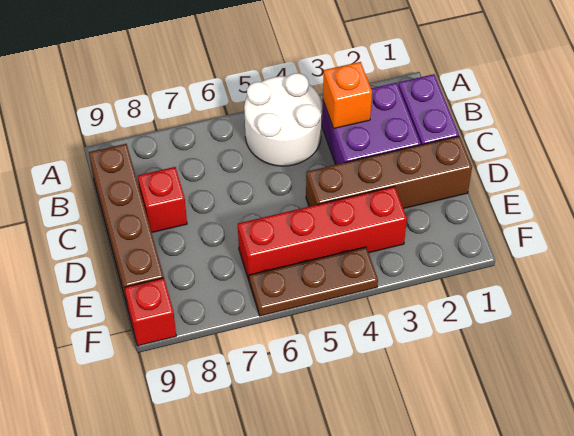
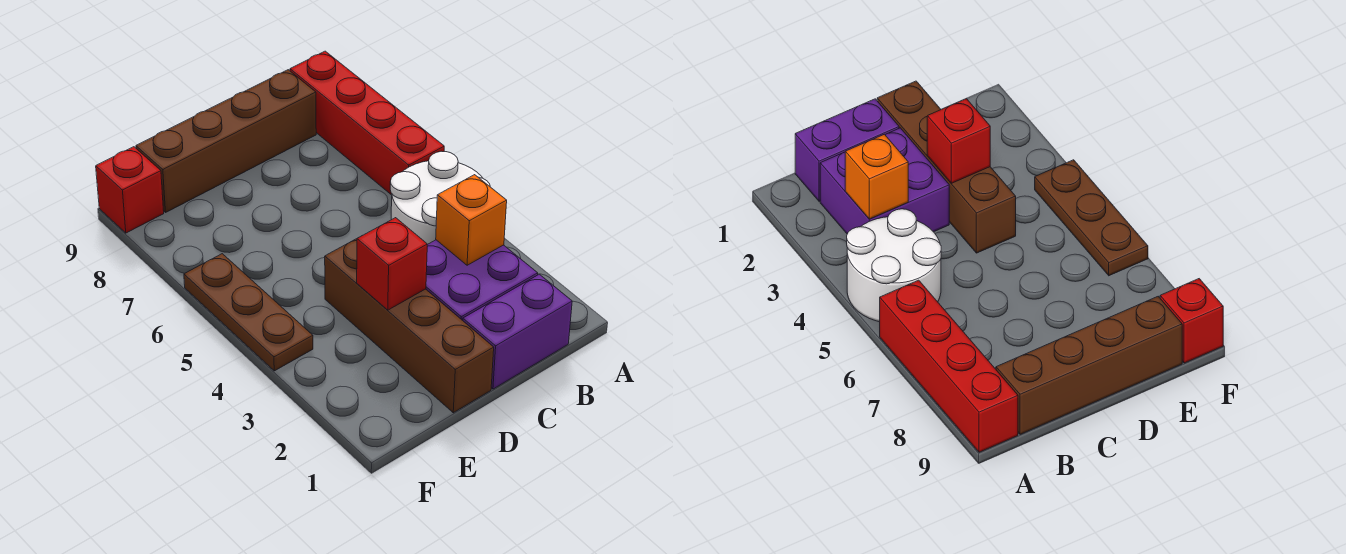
red 1x1 brick [138,167,187,233] -> red 1x1 brick moved to [357,218,427,310]
red 1x4 brick [238,187,407,280] -> red 1x4 brick moved to [290,51,444,195]

